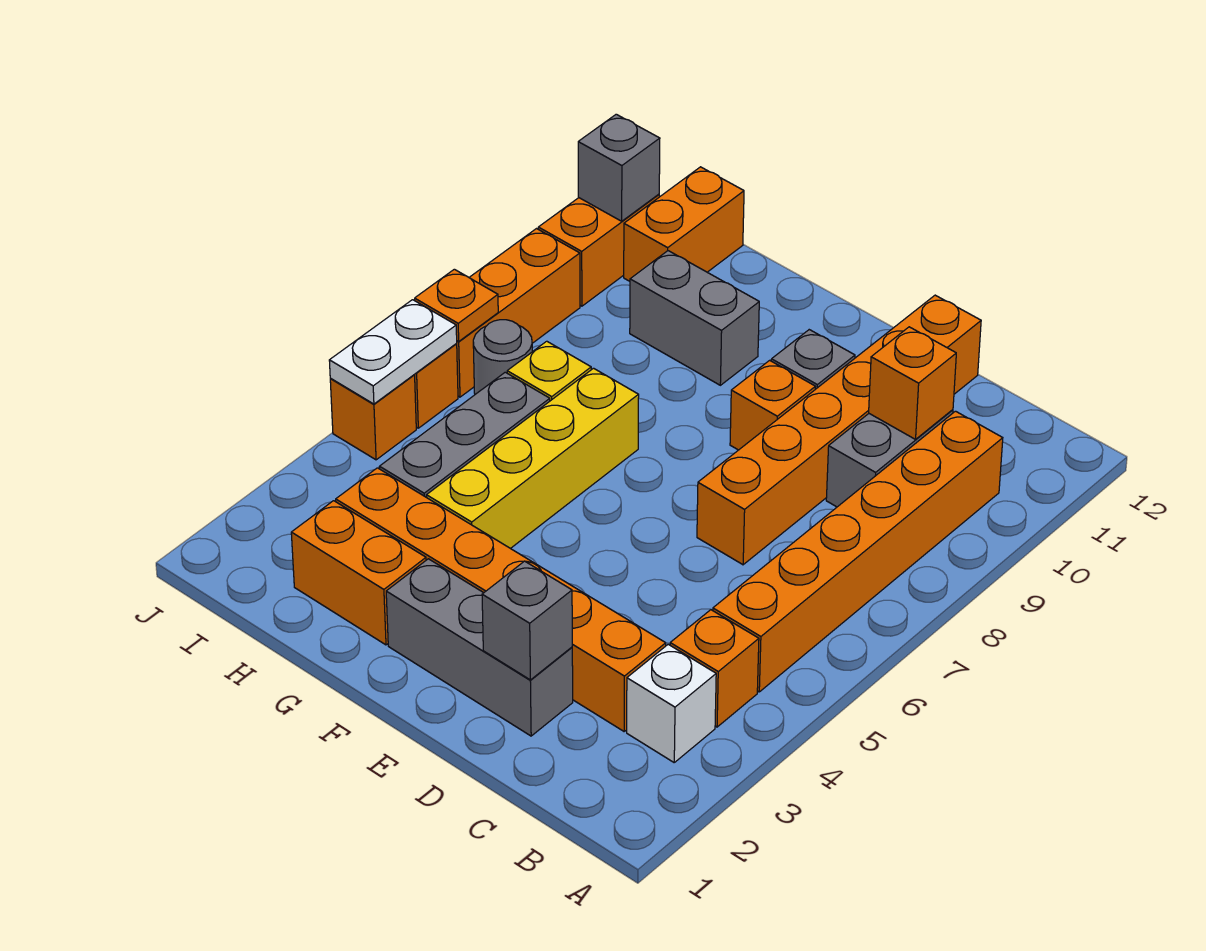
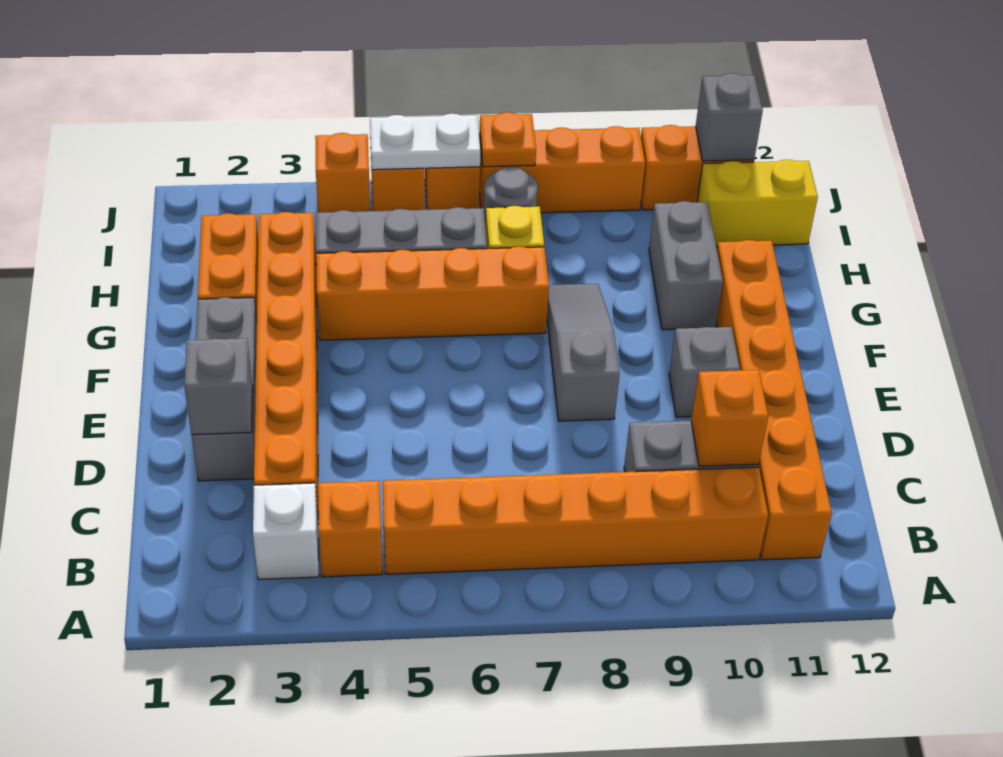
orange 1x6 brick [697,295,981,565] -> orange 1x6 brick turned to [717,240,832,560]
none -> grey 1x3 slope [547,284,620,421]
orange 1x1 brick [730,360,815,450] -> orange 1x1 brick moved to [315,133,370,213]
yellow 1x4 brick [427,368,639,549] -> orange 1x4 brick [316,246,549,340]
orange 1x2 brick [624,167,744,281] -> yellow 1x2 brick [697,160,818,247]

